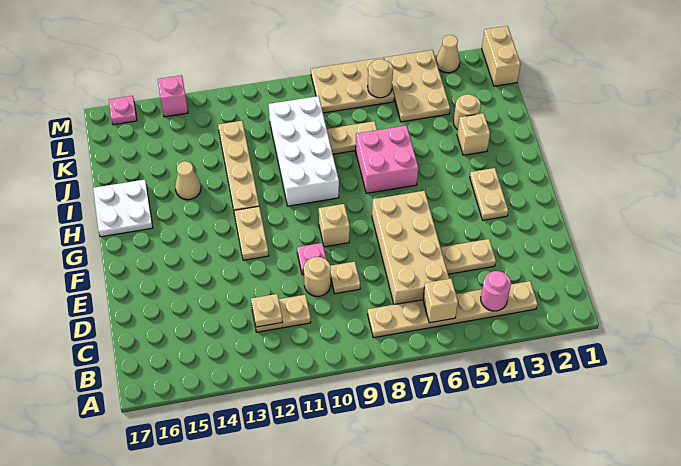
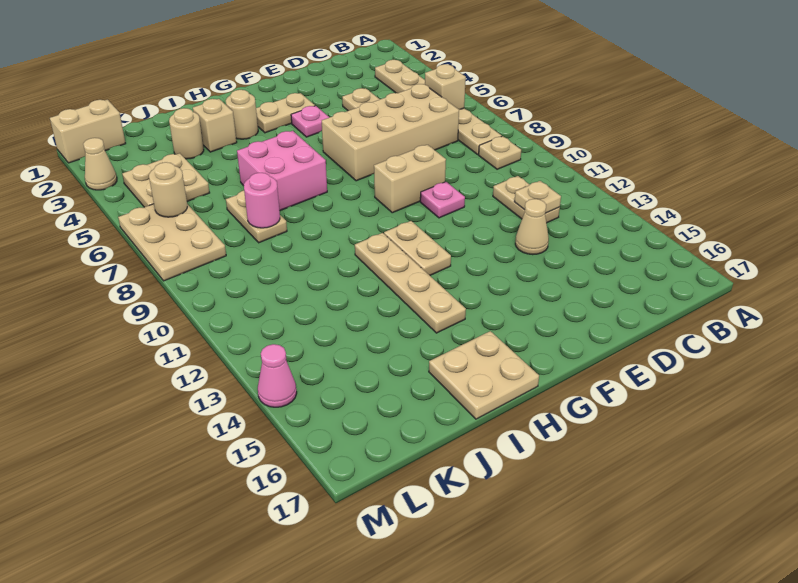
pink 1x1 round brick [481,271,511,311] -> pink 1x1 round brick moved to [244,173,280,228]
tan 1x1 plate [330,262,360,294] -> tan 1x1 plate moved to [479,136,521,169]
tan 1x1 round brick [304,257,331,296] -> tan 1x1 round brick moved to [226,90,258,139]
tan 1x1 brick [319,204,350,247] -> tan 1x2 brick [374,145,446,213]
tan 1x2 plate [234,206,269,260] -> tan 1x2 plate turned to [384,221,451,275]
white 2x4 brick [269,96,339,206] -> none
tan 1x4 plate [218,121,259,210] -> tan 1x4 plate turned to [355,233,466,333]
white 2x2 plate [93,180,153,237] -> tan 2x2 plate [429,331,539,419]
tan 1x1 cone [175,161,201,200] -> tan 1x1 cone moved to [515,199,549,255]
tan 2x3 plate [385,50,450,122] -> tan 2x2 plate [122,153,210,207]
pink 1x1 brick [158,75,188,117] -> pink 1x1 cone [258,344,297,407]
pink 1x1 plate [109,96,137,125] -> pink 1x1 plate moved to [291,106,329,137]

